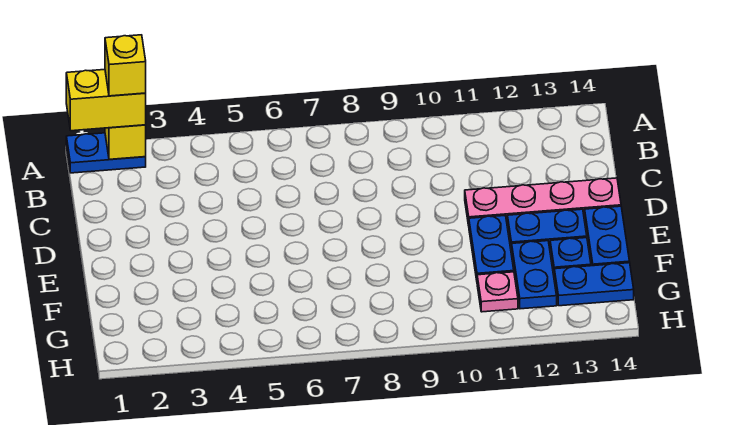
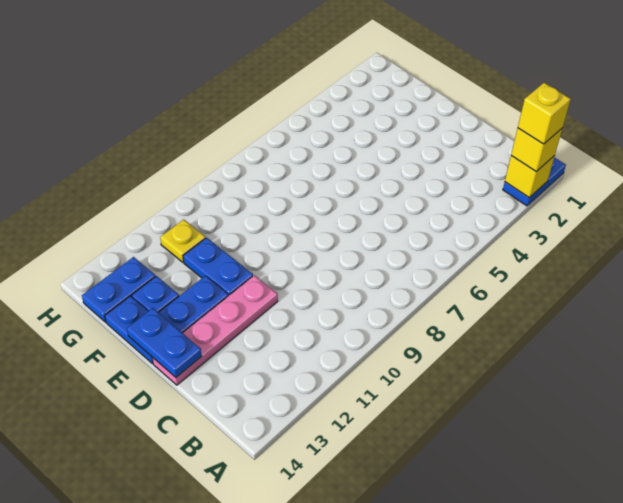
yellow 1x2 brick [66,69,146,131] -> yellow 1x1 brick [511,128,562,172]
blue 1x2 plate [512,241,557,309] -> blue 1x2 plate moved to [127,308,202,377]
pink 1x1 plate [477,272,518,312] -> yellow 1x1 plate [160,220,206,262]

